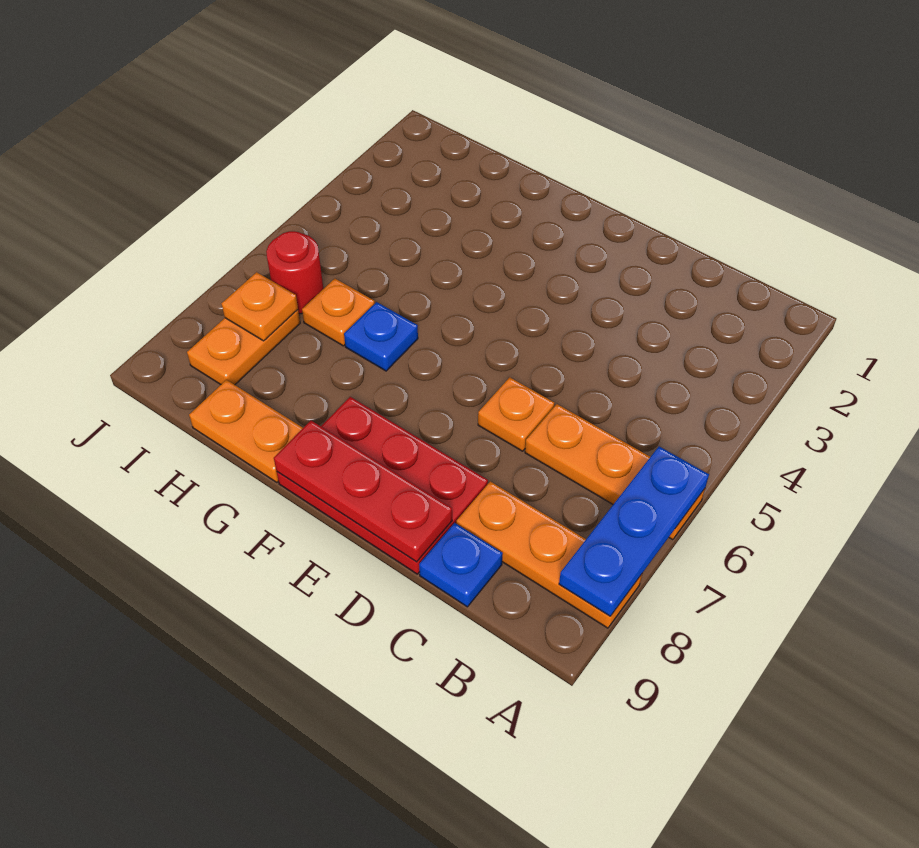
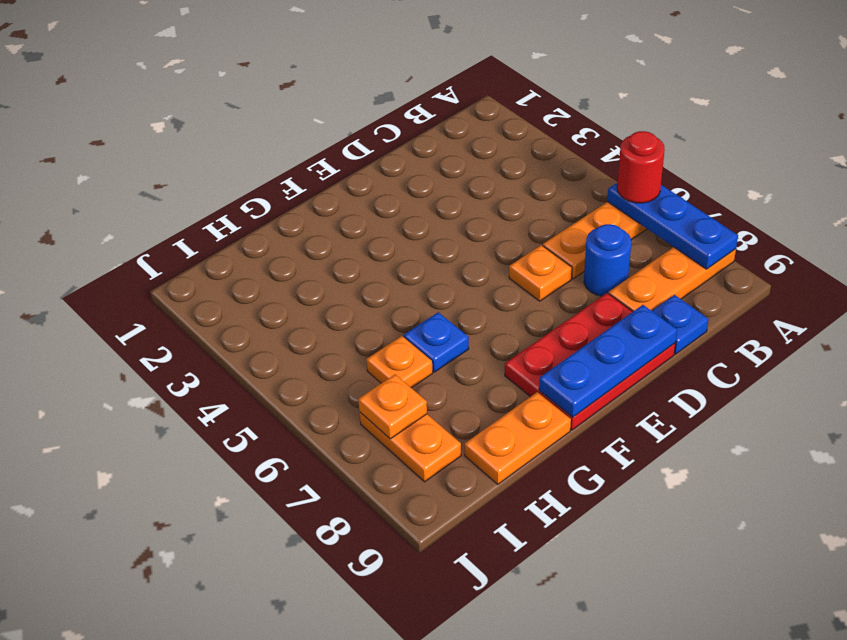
none -> blue 1x1 round brick [584,224,631,296]
red 1x3 plate [274,421,452,562] -> blue 1x3 plate [539,305,677,417]
red 1x1 round brick [266,231,323,314] -> red 1x1 round brick moved to [617,131,665,203]

